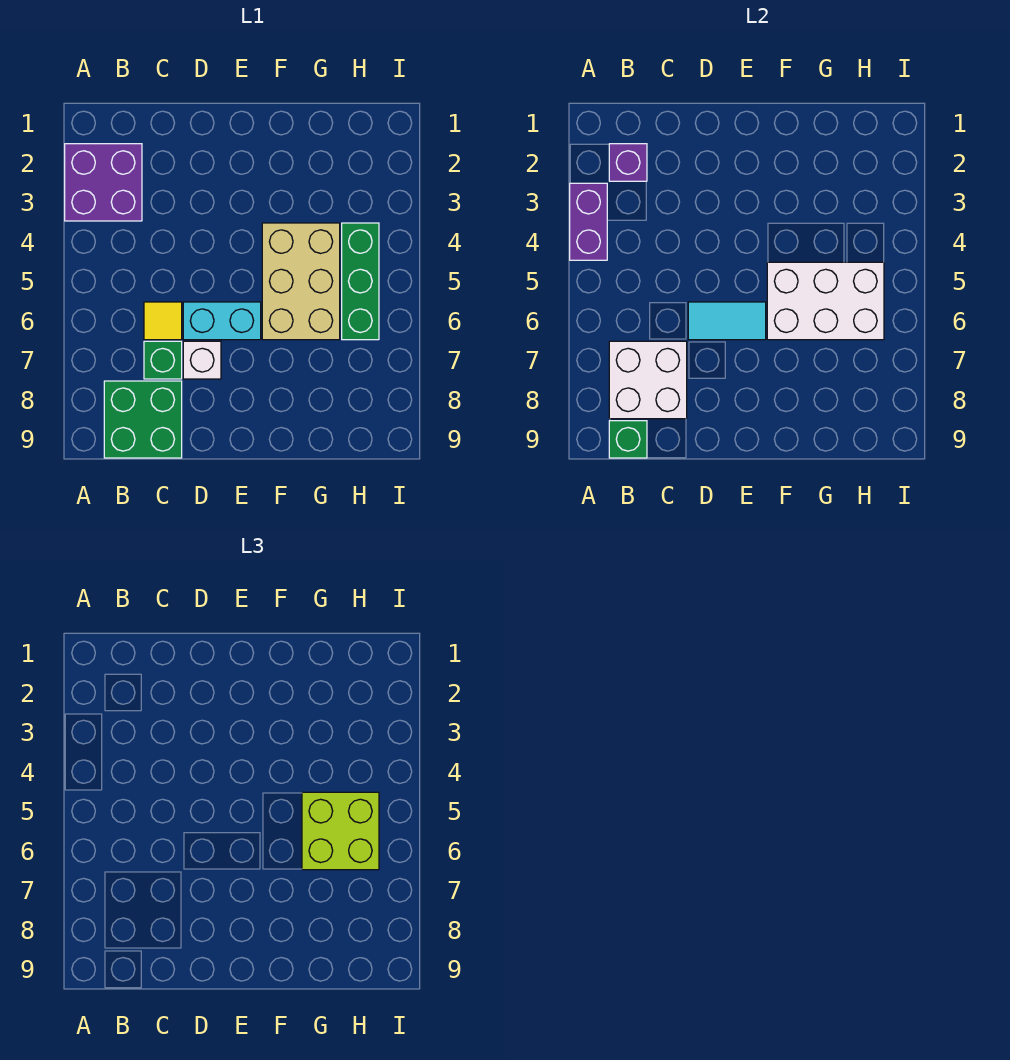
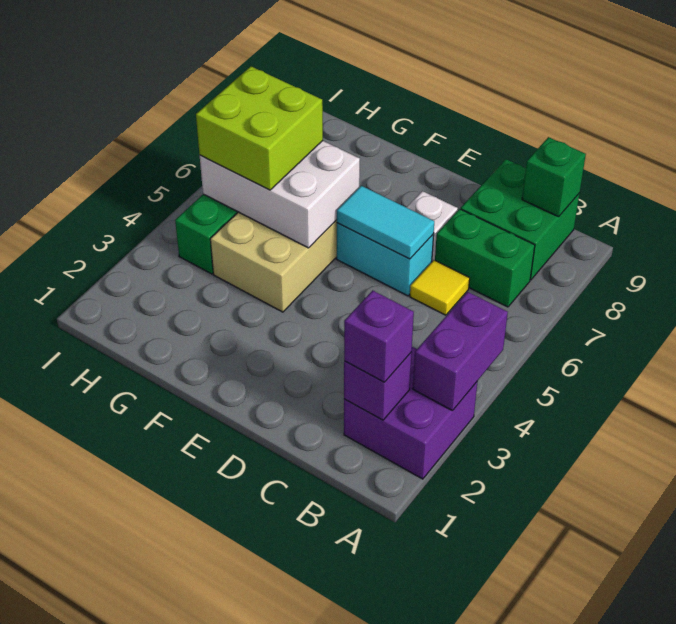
none -> purple 1x1 brick [344,290,414,382]
white 2x2 brick [609,341,687,419] -> none
green 1x1 brick [144,341,182,379] -> green 1x2 brick [435,209,535,307]

